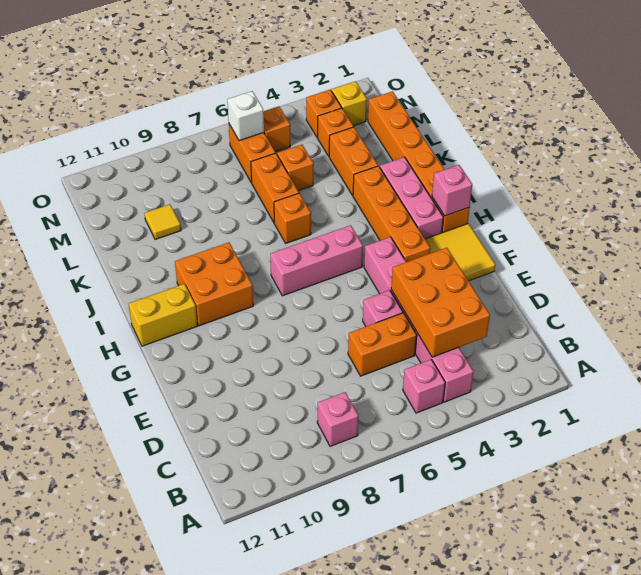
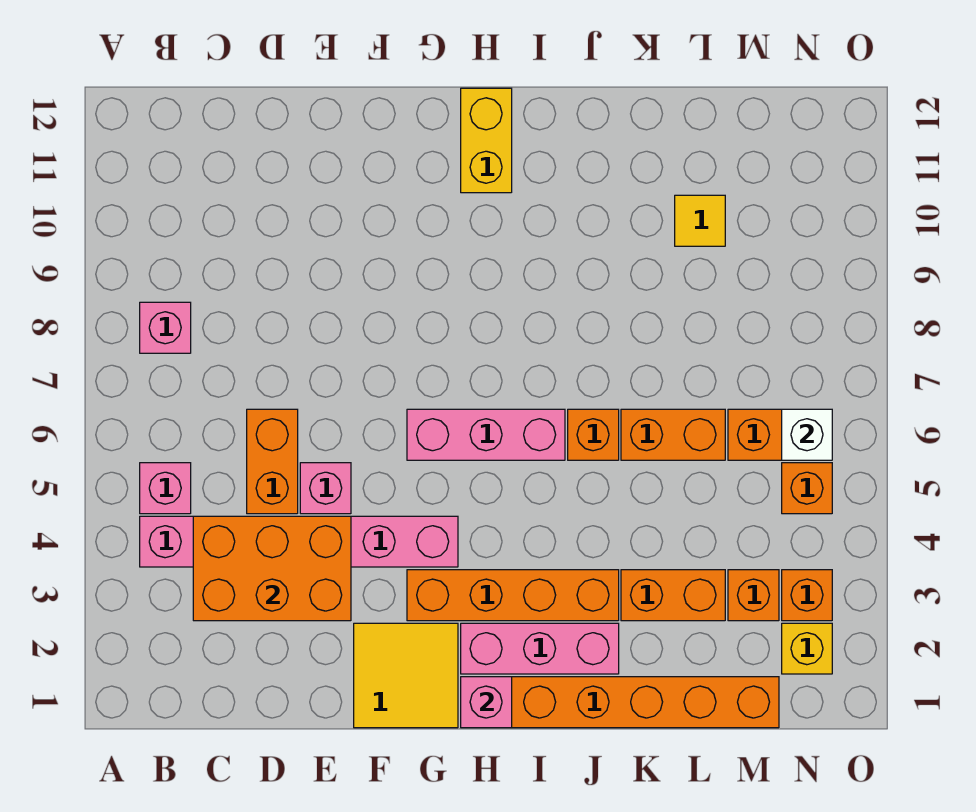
pink 1x3 brick [270,225,363,296] -> pink 1x3 brick turned to [407,409,565,460]
orange 2x2 brick [175,243,253,326] -> none
orange 1x1 brick [277,145,314,191] -> none

